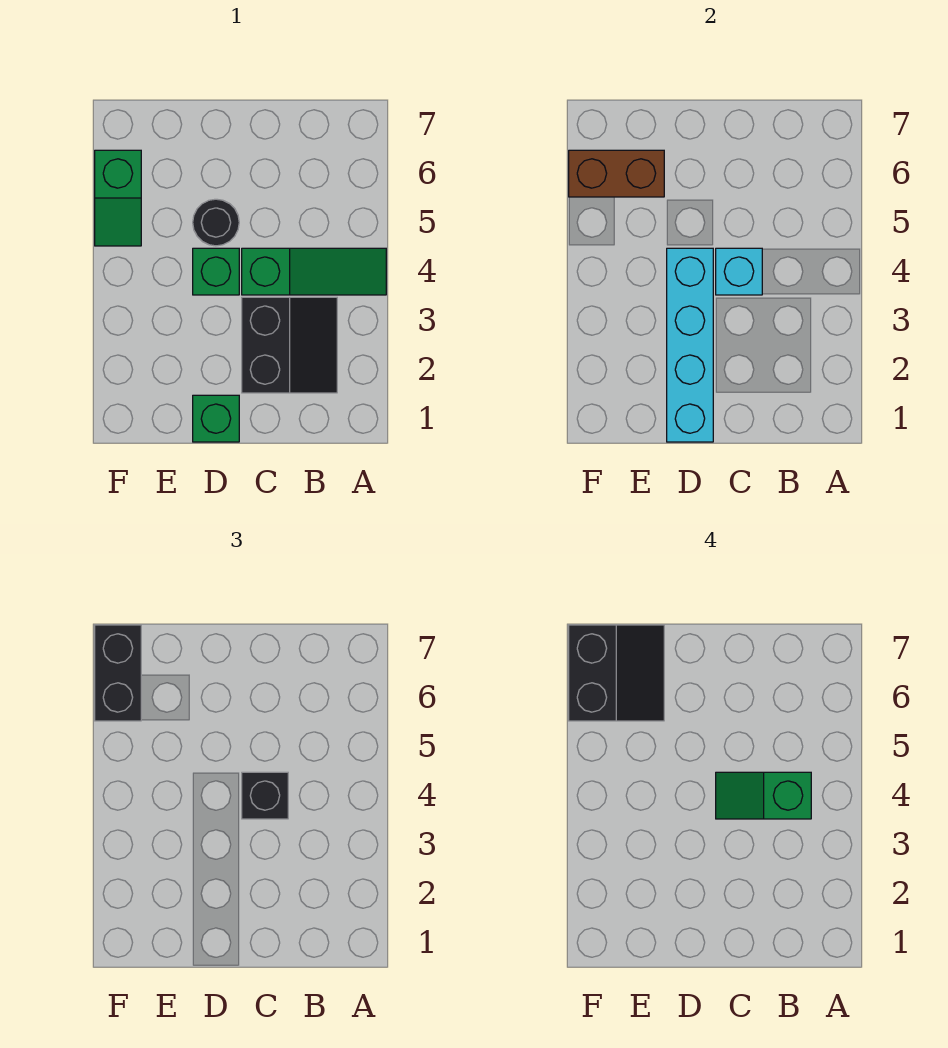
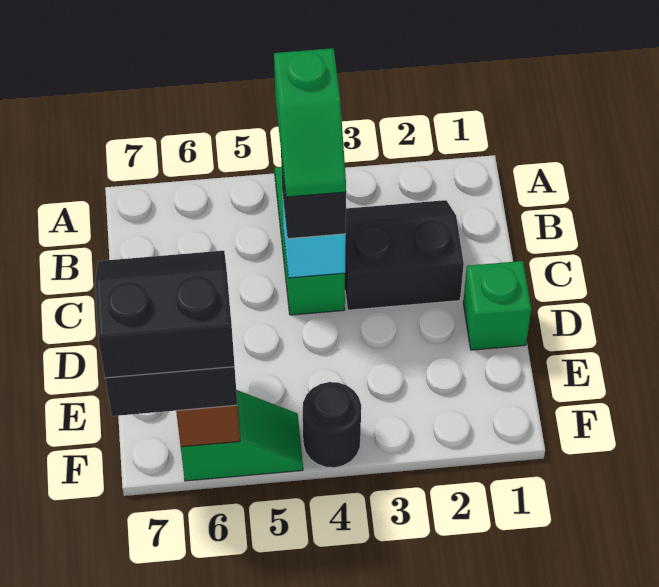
cyan 1x4 brick [667,248,713,442] -> none
green 1x1 brick [193,248,239,295] -> none
black 1x1 round brick [193,199,239,246] -> black 1x1 round brick moved to [303,382,361,468]

